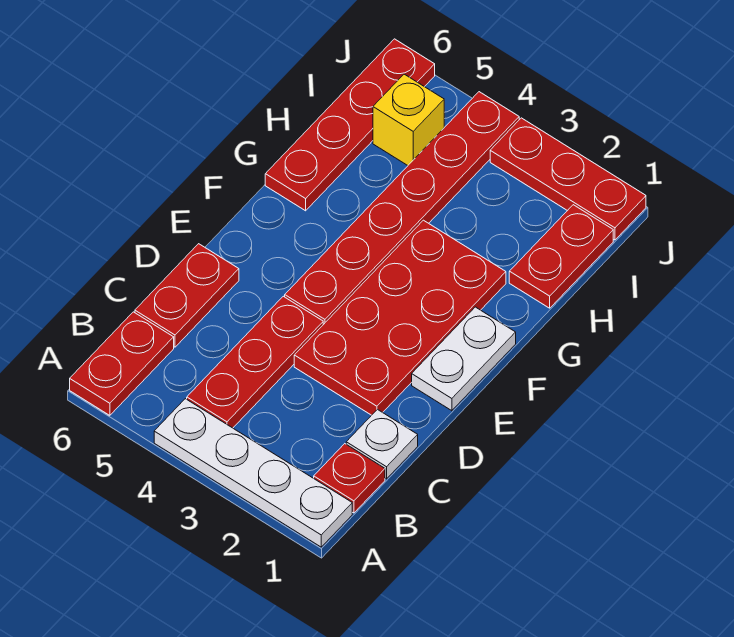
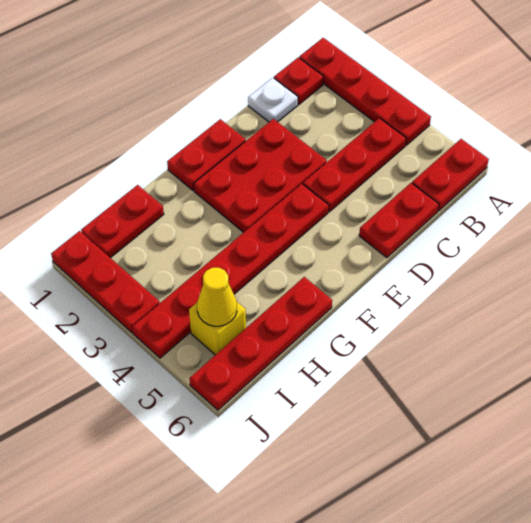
white 1x4 plate [154,399,352,547] -> red 1x4 plate [299,38,431,145]
red 2x4 plate [294,220,506,415] -> red 2x3 plate [194,119,327,233]
white 1x2 plate [412,307,516,411] -> red 1x2 plate [167,119,246,190]
none -> yellow 1x1 cone [197,268,237,326]

